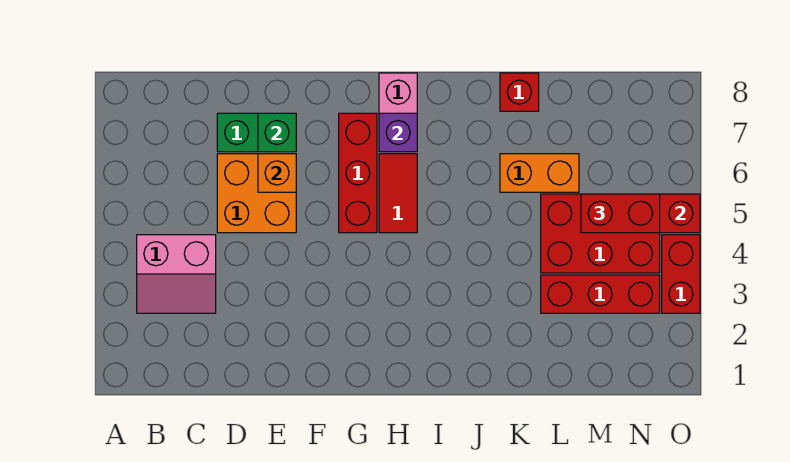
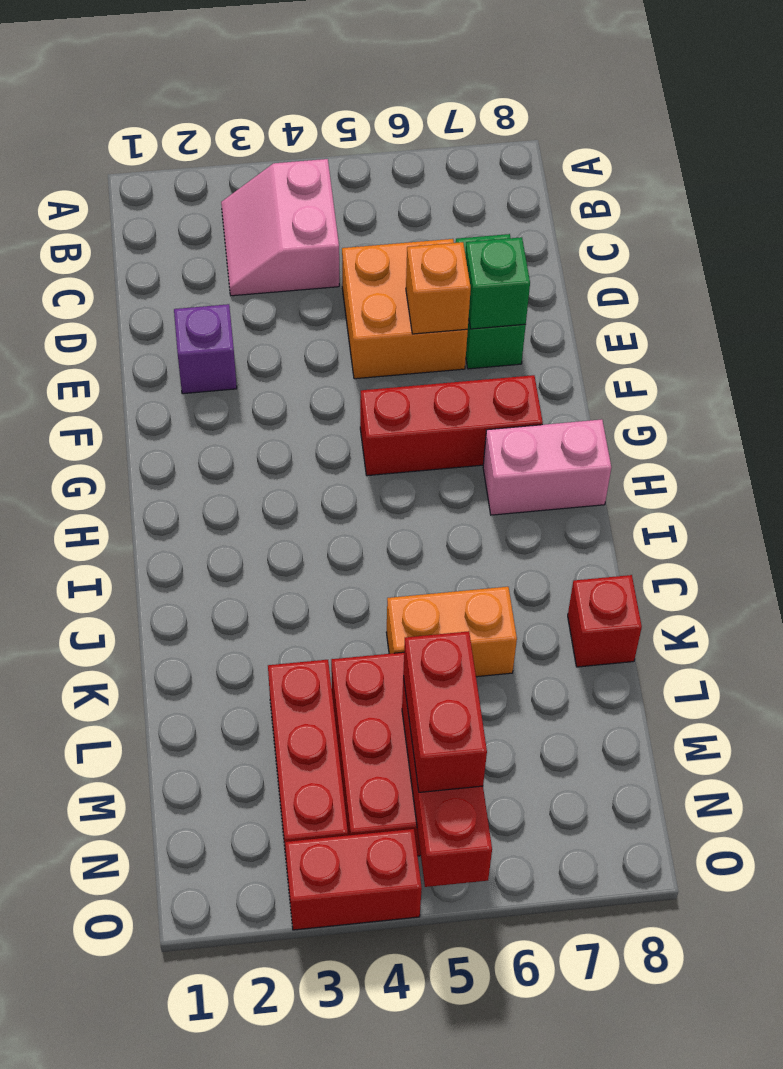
red 1x2 tile [379,154,417,233] -> none
purple 1x1 brick [379,113,417,152] -> purple 1x1 brick moved to [174,304,237,394]
orange 1x2 brick [500,154,579,192] -> orange 1x2 brick turned to [386,587,517,677]

